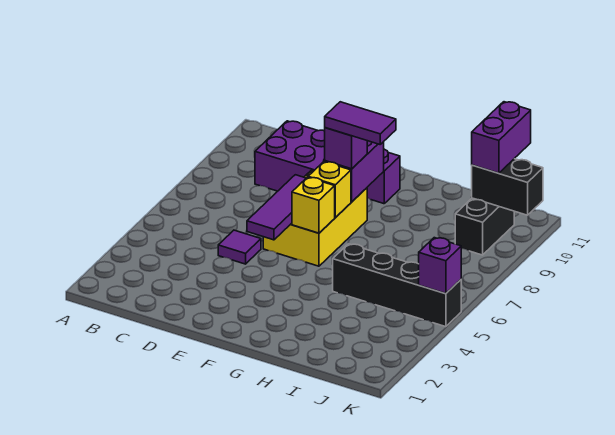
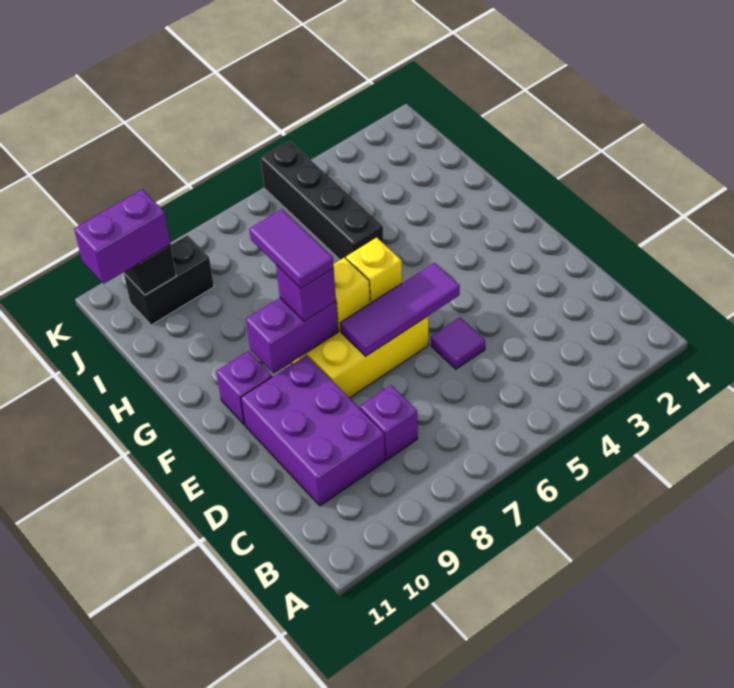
purple 1x1 brick [419,238,461,294] -> purple 1x1 brick moved to [360,385,418,460]

